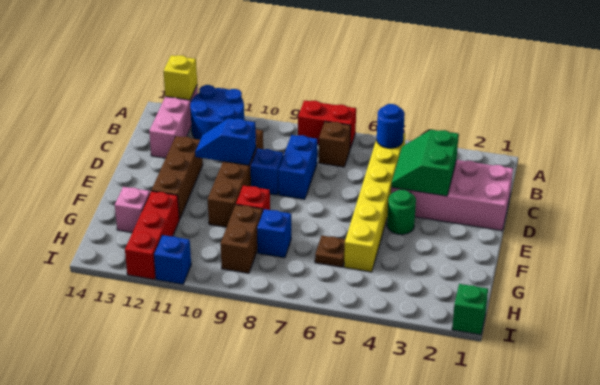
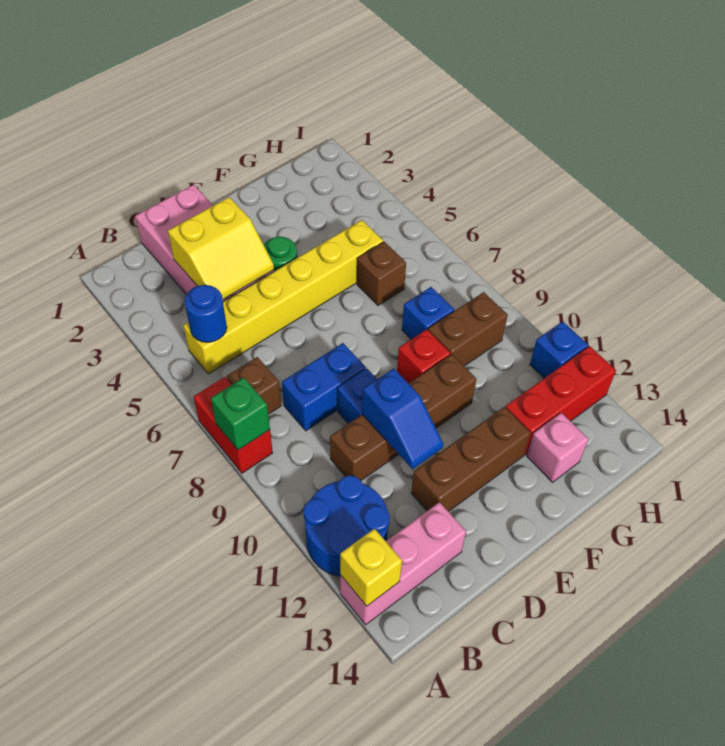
green 2x2 slope [391,130,459,196] -> yellow 2x2 slope [168,197,274,300]
brown 1x1 plate [315,236,345,267] -> brown 1x1 brick [357,242,406,306]
green 1x1 brick [452,284,488,335] -> green 1x1 brick moved to [211,377,270,450]

